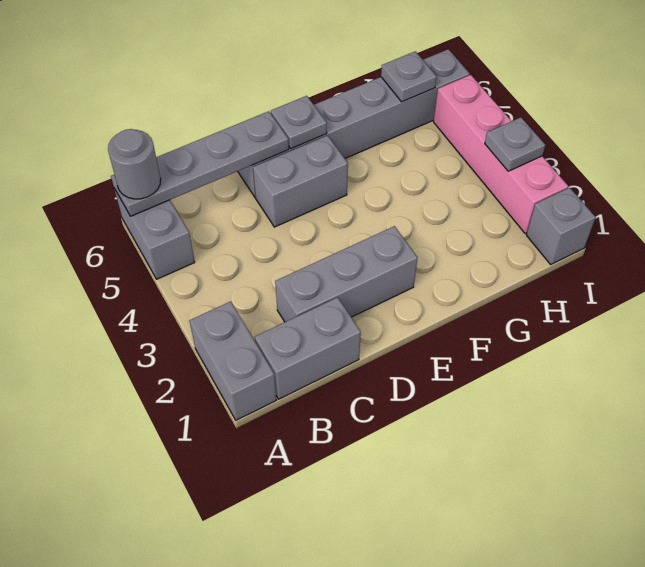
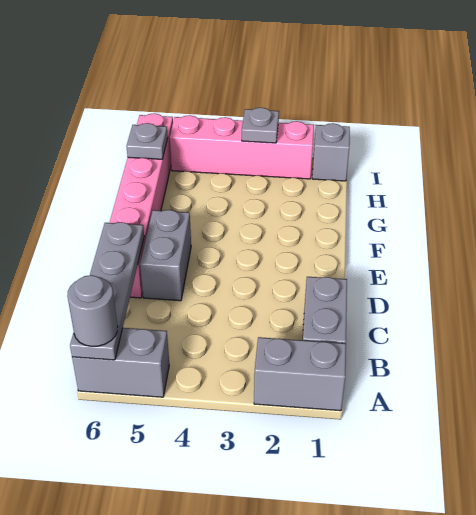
grey 1x3 brick [275,226,418,322] -> none
grey 1x6 brick [238,49,470,197] -> pink 1x6 brick [110,113,173,298]
grey 1x1 plate [271,96,327,149] -> none

